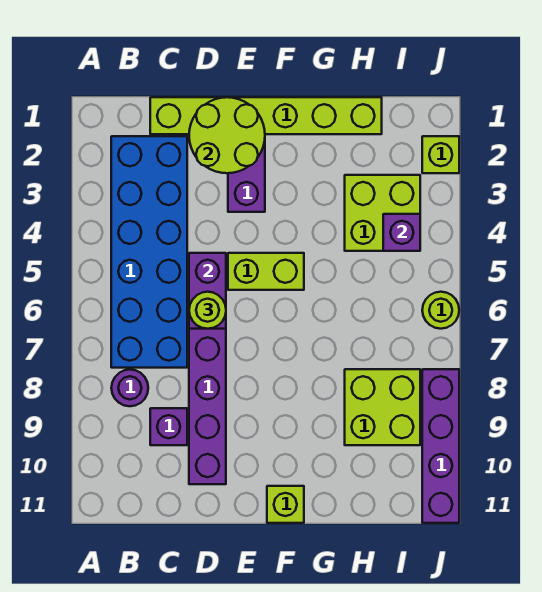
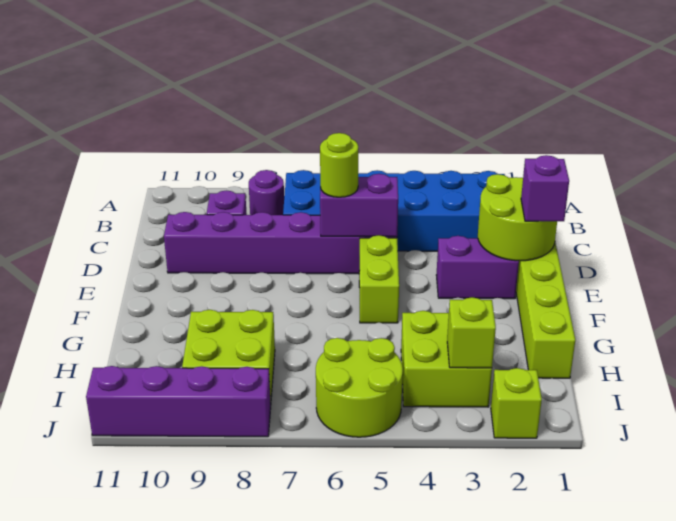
lime 1x1 brick [267,486,304,523] -> lime 1x1 brick moved to [447,297,496,368]
purple 1x1 brick [383,214,420,251] -> purple 1x1 brick moved to [521,155,569,221]
lime 1x1 round brick [422,292,459,329] -> lime 2x2 round brick [316,338,403,437]

